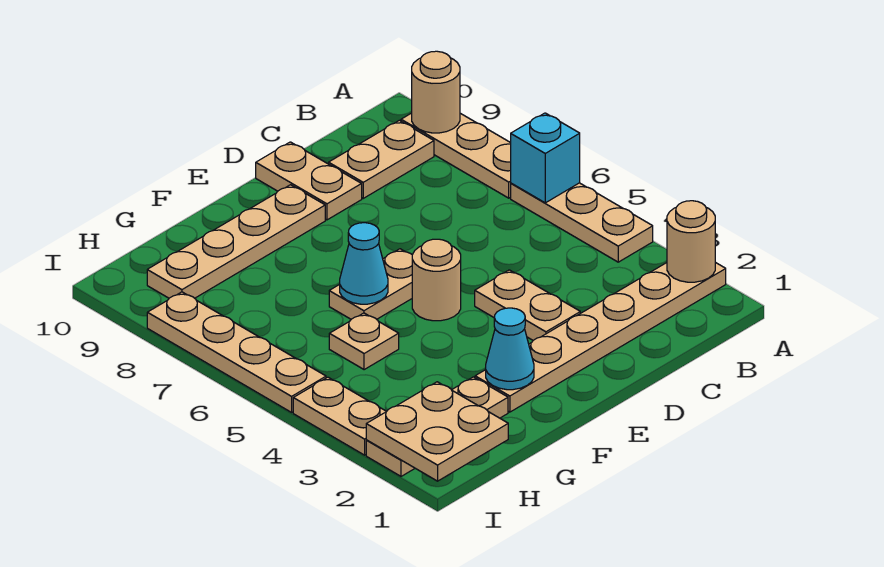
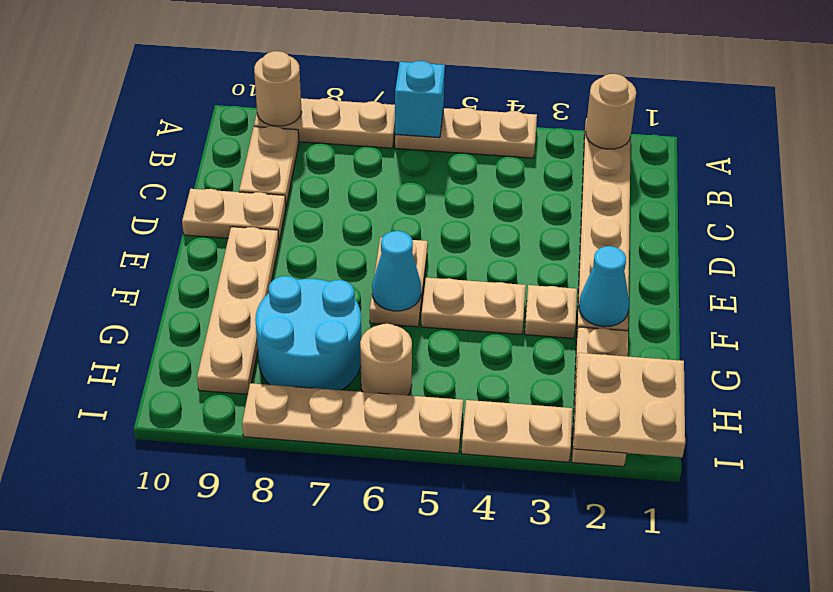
tan 1x2 plate [475,270,580,340] -> tan 1x2 plate moved to [421,278,526,334]
tan 1x1 round brick [412,239,461,321] -> tan 1x1 round brick moved to [360,324,412,395]
tan 1x1 plate [329,313,399,370] -> tan 1x1 plate moved to [525,285,577,338]
none -> cyan 2x2 round brick [255,276,361,390]

